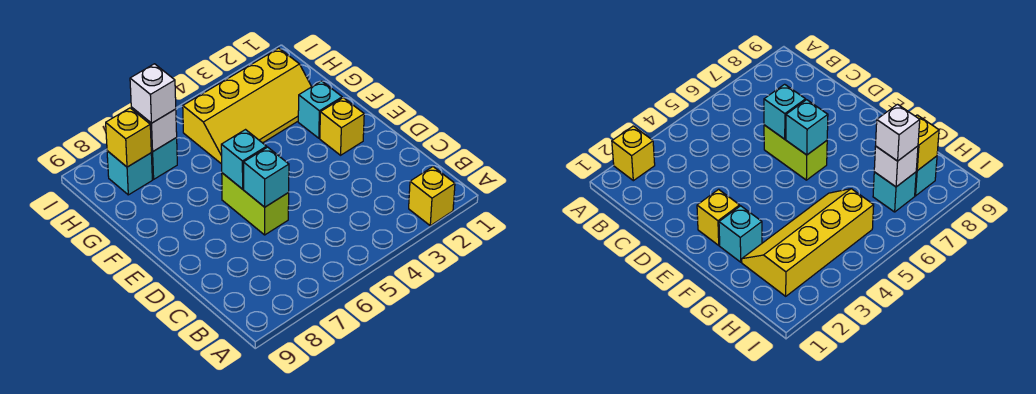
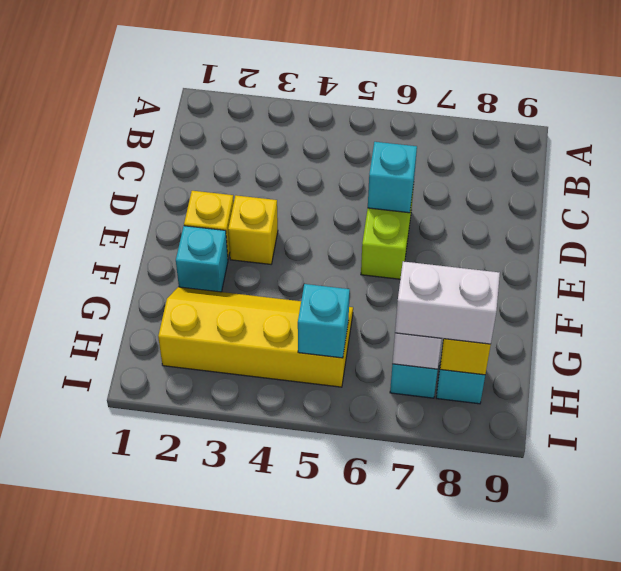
yellow 1x1 brick [409,167,455,226] -> yellow 1x1 brick moved to [228,195,278,264]
cyan 1x1 brick [221,130,267,189] -> cyan 1x1 brick moved to [298,284,350,358]
white 1x1 brick [130,64,176,123] -> white 1x2 brick [395,261,500,344]

